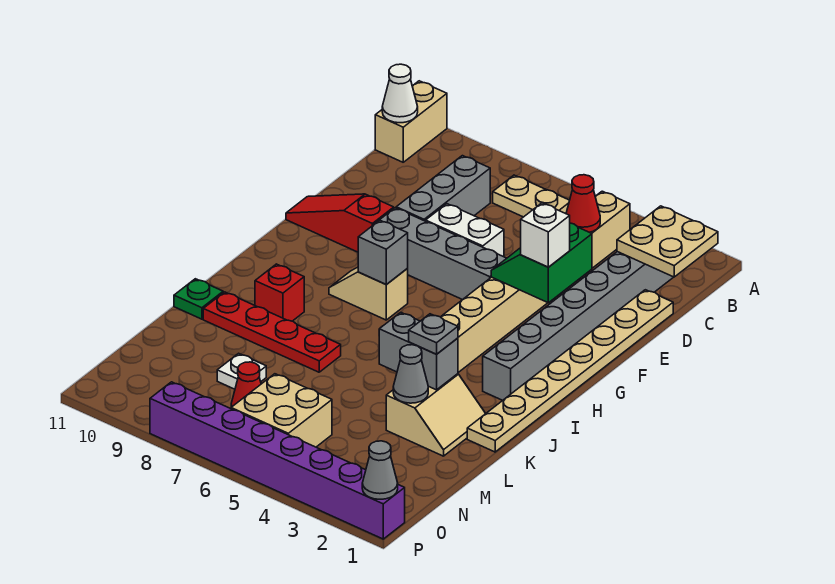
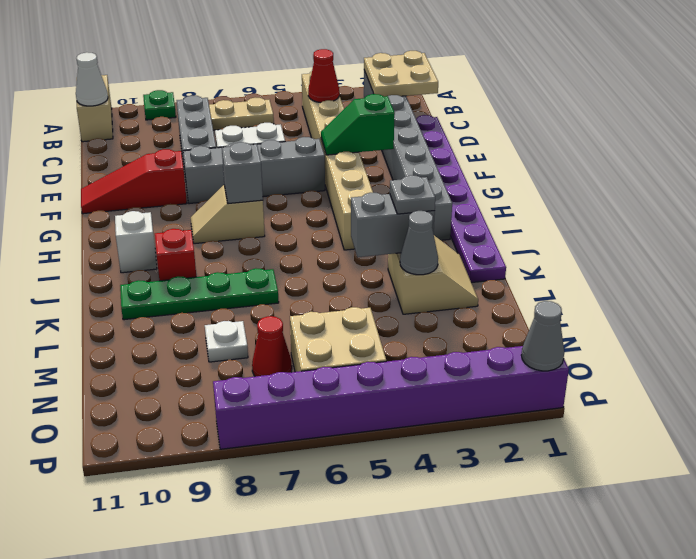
tan 1x8 plate [467,290,673,452] -> purple 1x8 plate [416,115,506,283]
green 2x2 slope [491,223,592,303] -> green 1x2 slope [321,94,395,155]
white 1x1 brick [521,203,570,267] -> white 1x1 brick moved to [115,211,157,273]
red 1x4 plate [203,292,341,372] -> green 1x4 plate [120,268,279,320]
green 1x1 plate [174,279,223,319] -> green 1x1 plate moved to [143,90,176,120]

